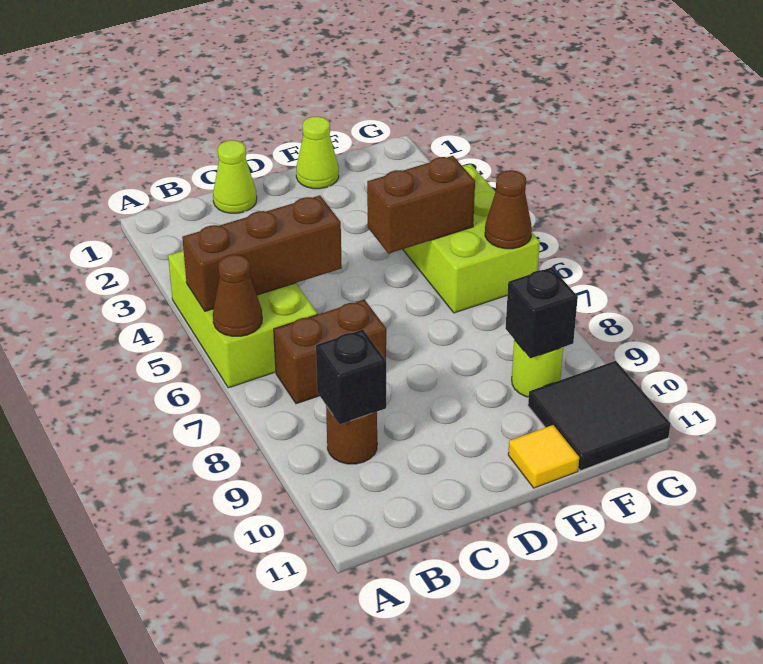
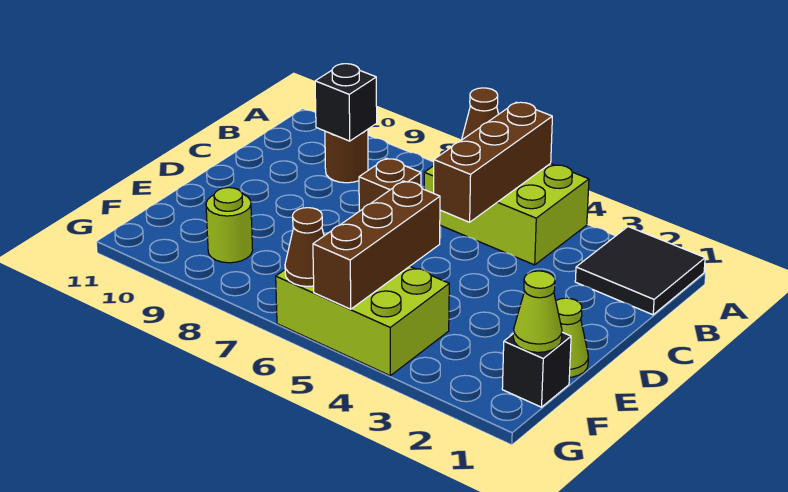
brown 1x2 brick [274,300,386,404] -> brown 1x1 brick [359,158,421,211]
lime 1x1 cone [213,140,257,213] -> lime 1x1 cone moved to [513,271,562,352]
brown 1x2 brick [367,156,475,254] -> brown 1x3 brick [313,181,440,309]
yellow 1x1 tile [508,425,579,488] -> none
black 1x1 brick [506,267,578,358] -> black 1x1 brick moved to [502,332,571,407]
black 2x2 tile [528,361,671,471] -> black 2x2 tile moved to [575,227,705,315]

